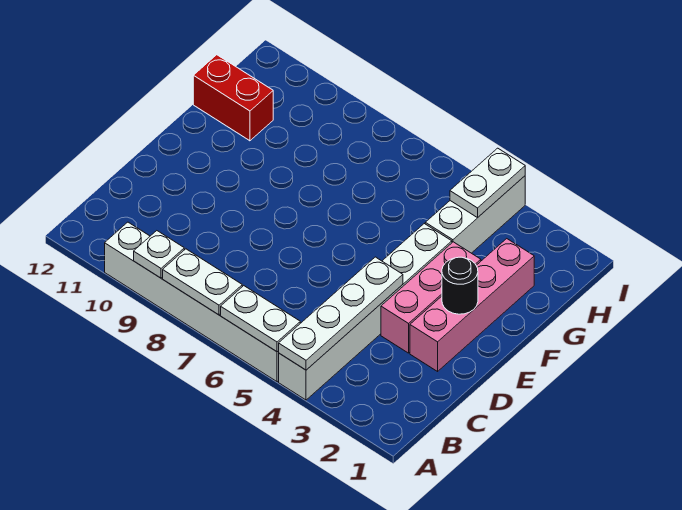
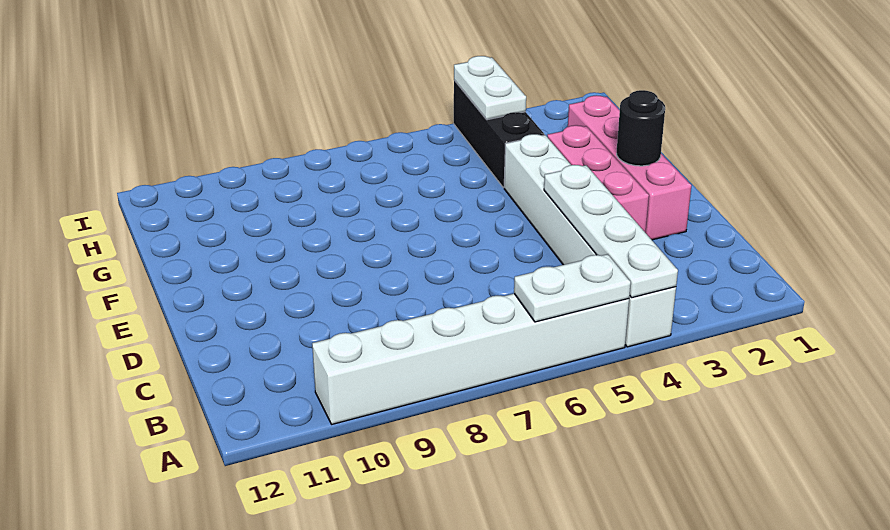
white 1x2 plate [163,249,242,315] -> none
white 1x1 plate [134,231,184,278] -> none
white 1x3 brick [425,176,525,253] -> black 1x3 brick [454,80,544,188]
red 1x2 brick [193,55,273,141] -> none

